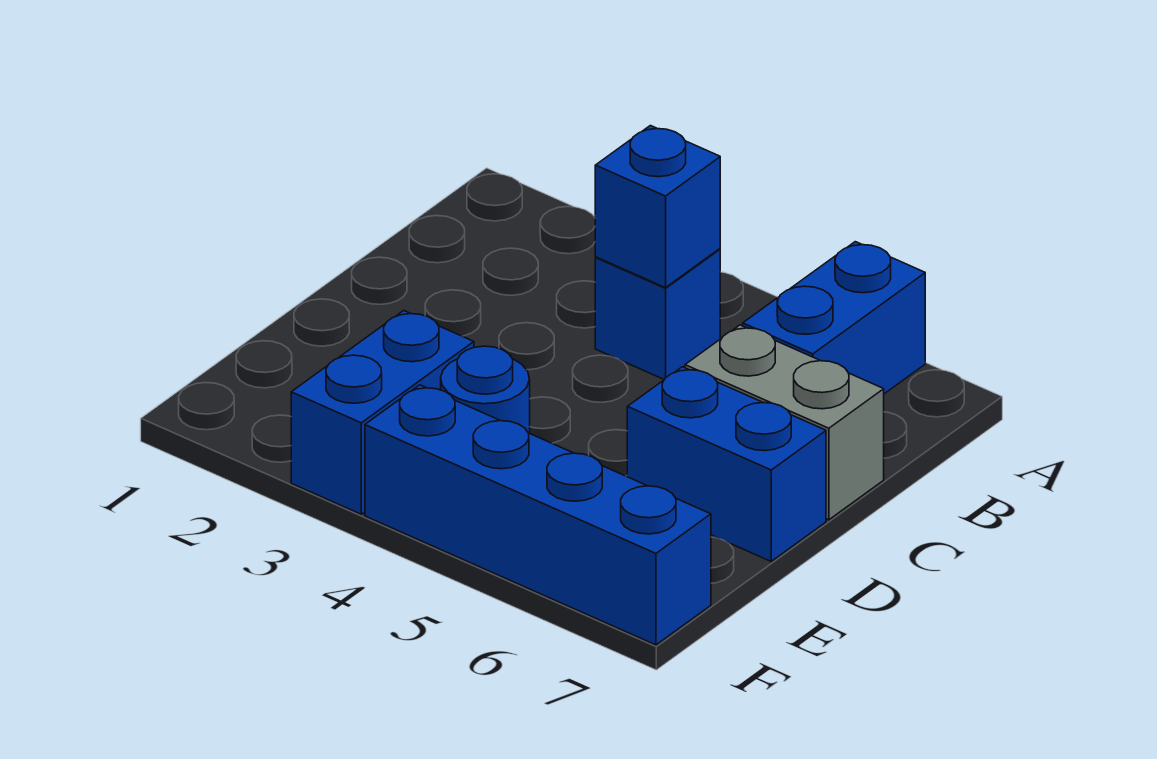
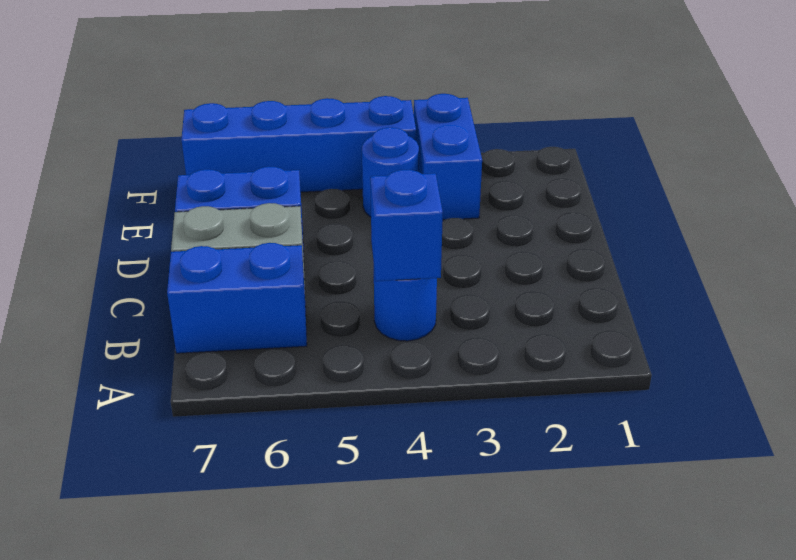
blue 1x2 brick [743,242,925,394] -> blue 1x2 brick turned to [167,243,307,353]
blue 1x1 brick [595,249,720,380] -> blue 1x1 round brick [374,271,437,341]

